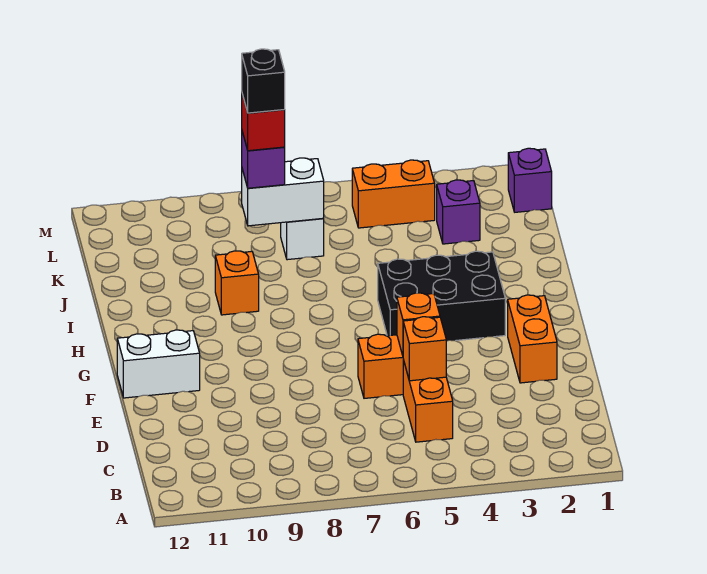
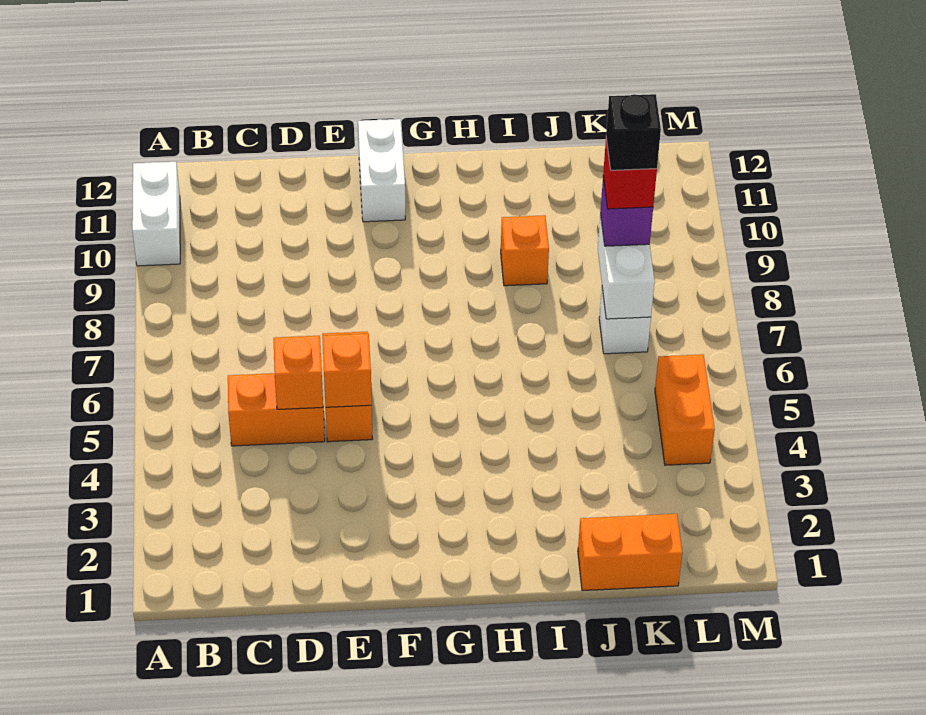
none -> white 1x2 brick [132,162,180,266]
orange 1x2 brick [508,295,557,383] -> orange 1x2 brick moved to [578,514,682,591]
black 2x3 brick [378,251,505,341] -> none
purple 1x1 brick [437,180,480,244] -> none
purple 1x1 brick [508,148,552,212] -> none

